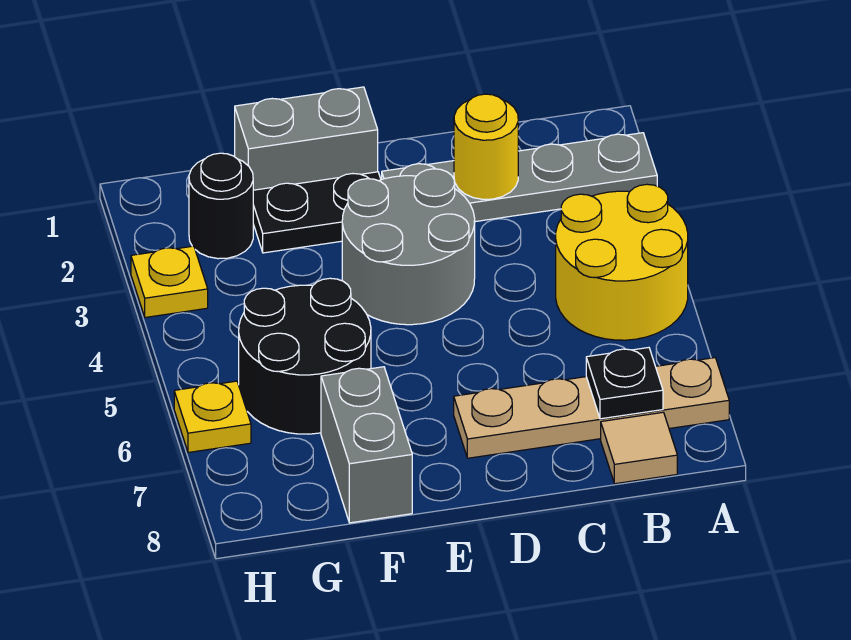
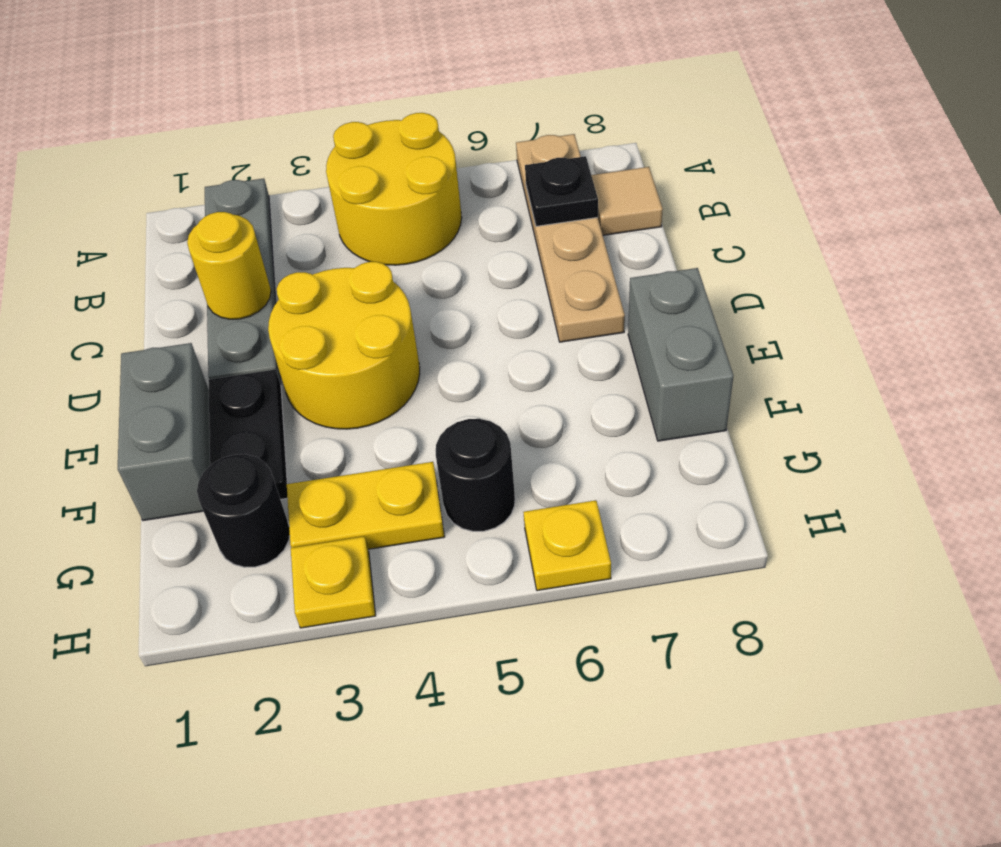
grey 2x2 round brick [342,169,475,325] -> yellow 2x2 round brick [268,262,420,429]
black 2x2 round brick [239,278,371,434] -> black 1x1 round brick [436,419,515,531]
grey 1x2 brick [321,367,412,523] -> grey 1x2 brick turned to [628,268,733,441]
none -> yellow 1x2 plate [287,462,445,549]

